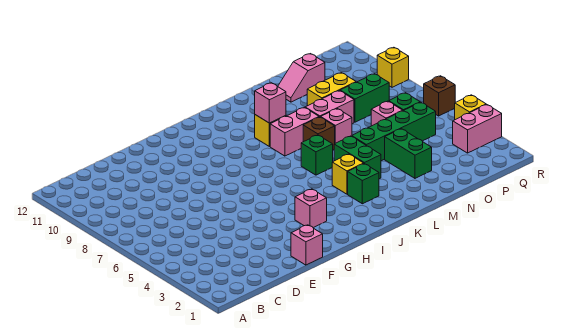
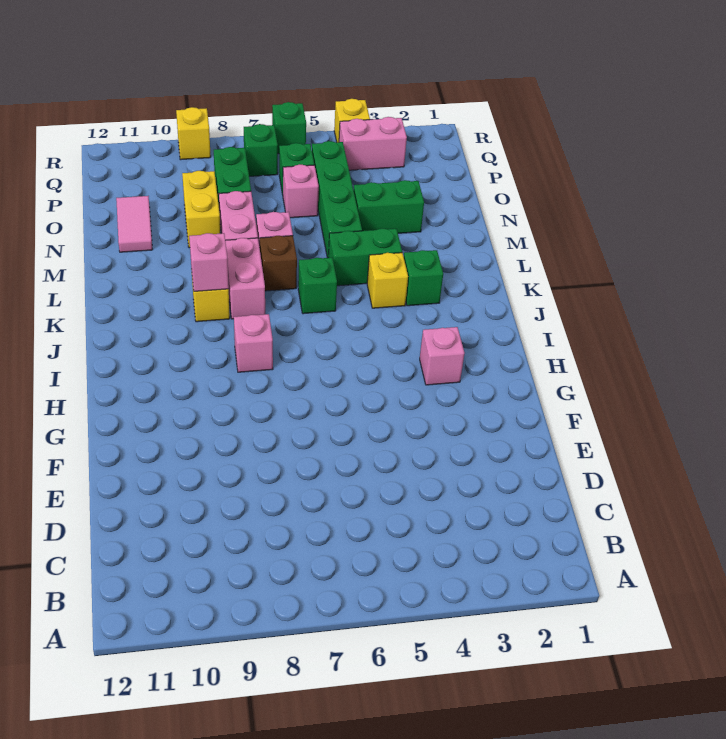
pink 1x1 brick [291,225,323,265] -> pink 1x1 brick moved to [234,314,273,372]
pink 1x2 slope [278,54,325,102] -> pink 1x2 tile [116,196,152,252]
pink 1x2 brick [453,104,502,153] -> pink 1x2 brick turned to [339,117,407,170]
none -> green 1x1 brick [244,124,278,176]
brown 1x1 brick [424,76,455,116] -> green 1x1 brick [272,102,306,154]

